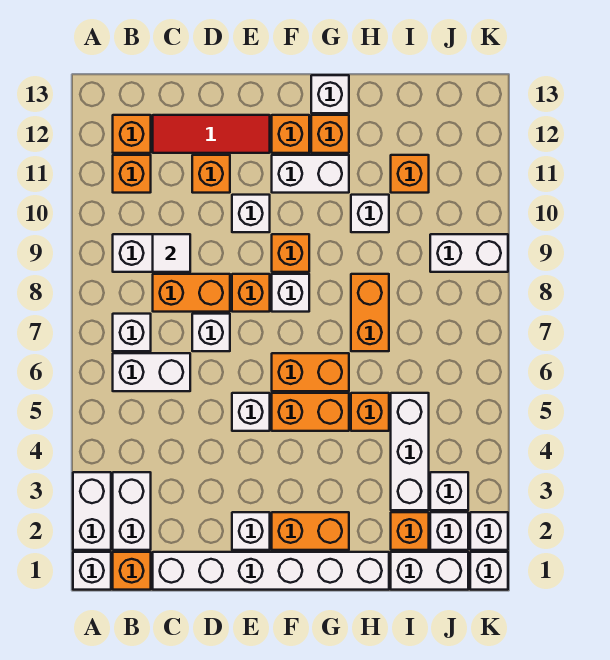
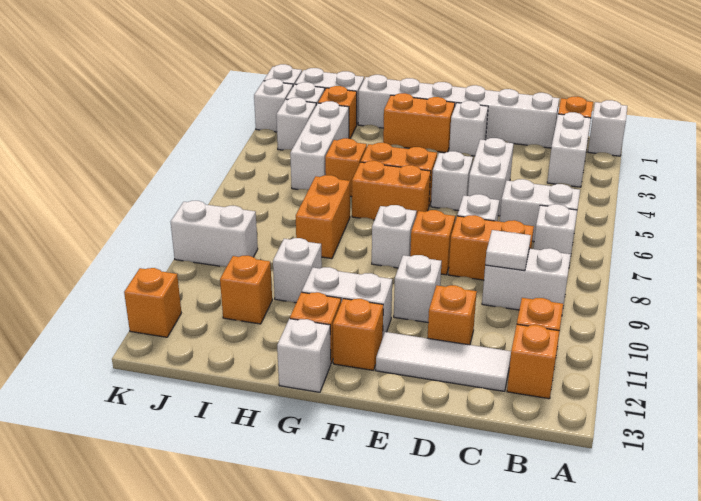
white 1x2 brick [73,472,111,550] -> white 1x2 brick moved to [468,138,514,216]
red 1x3 tile [153,115,270,153] -> white 1x3 tile [376,332,511,391]
orange 1x1 brick [272,234,309,272] -> orange 1x1 brick moved to [124,268,181,337]

